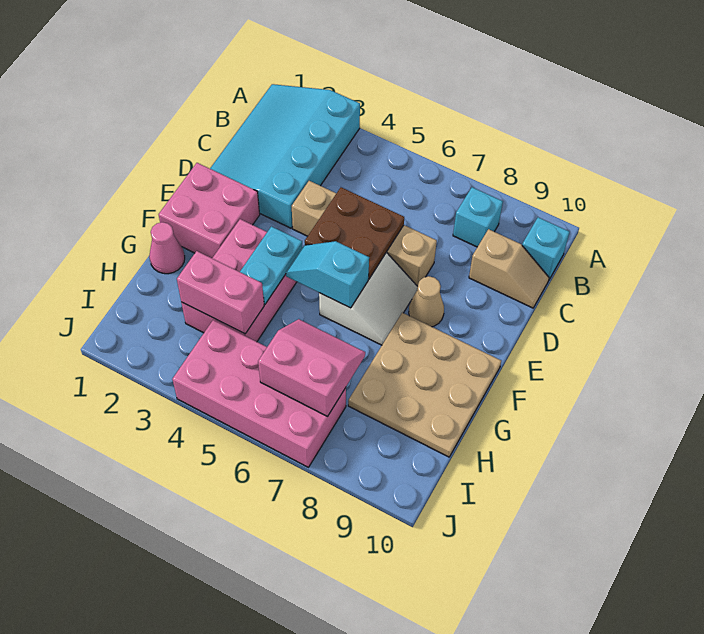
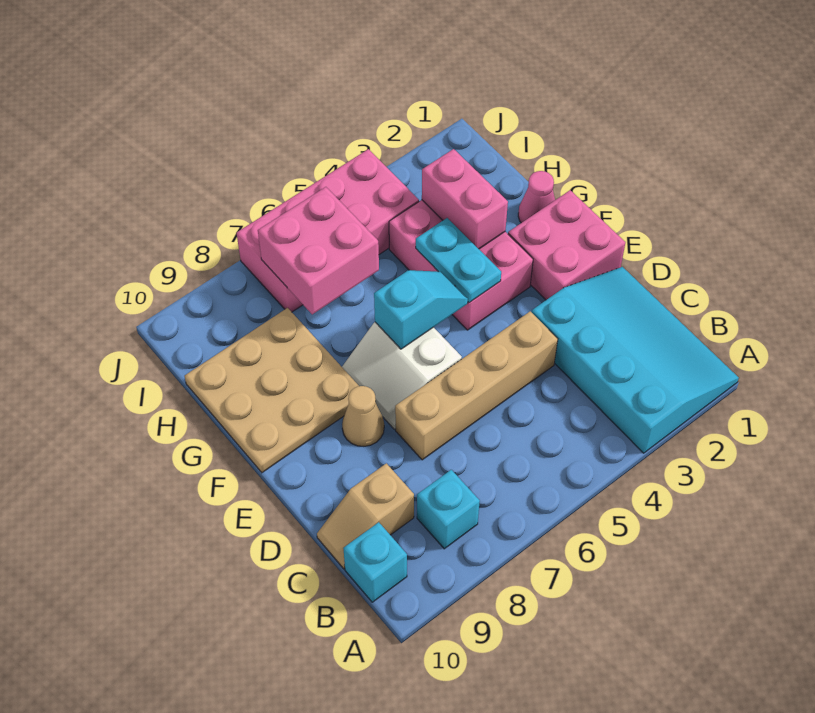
brown 2x2 plate [305,187,404,279] -> none
pink 1x2 brick [177,251,264,334] -> pink 1x2 brick turned to [422,149,508,249]
pink 2x2 slope [258,319,365,417] -> pink 2x2 brick [258,187,379,314]

